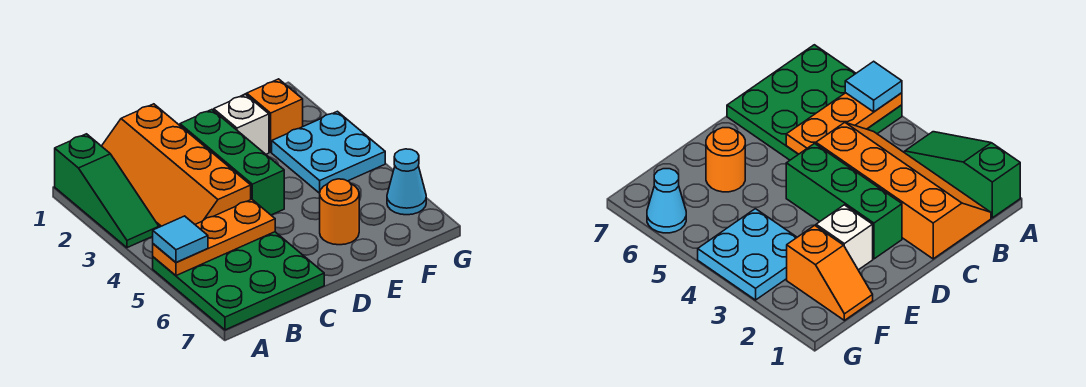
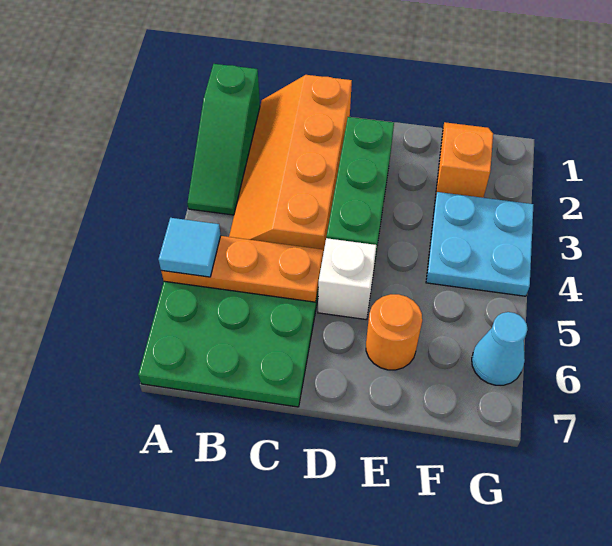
white 1x1 brick [214,95,269,154] -> white 1x1 brick moved to [318,238,376,320]

